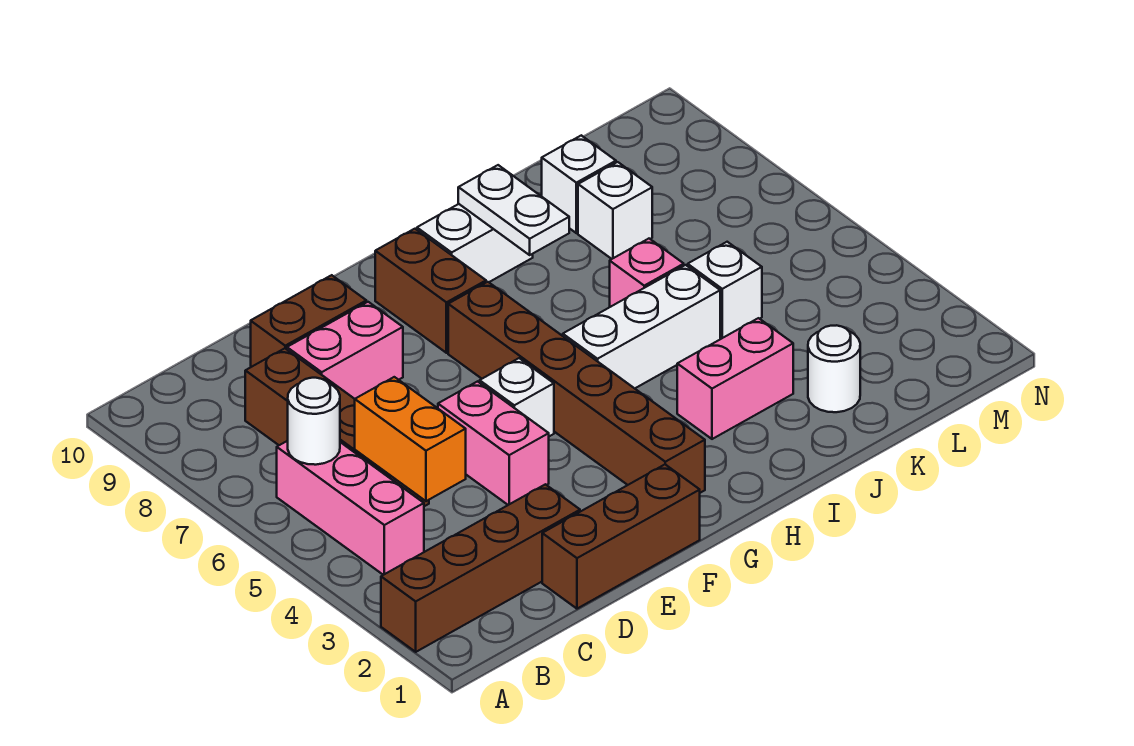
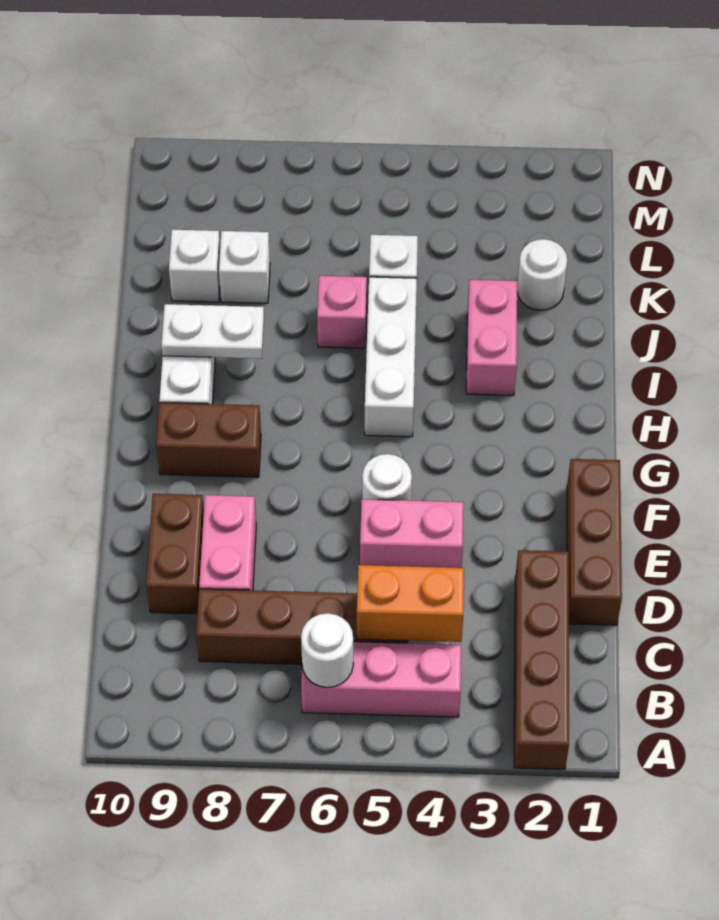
white 1x1 brick [480,358,554,436] -> white 1x1 round brick [362,454,412,501]
brown 1x6 brick [448,282,705,493] -> none

